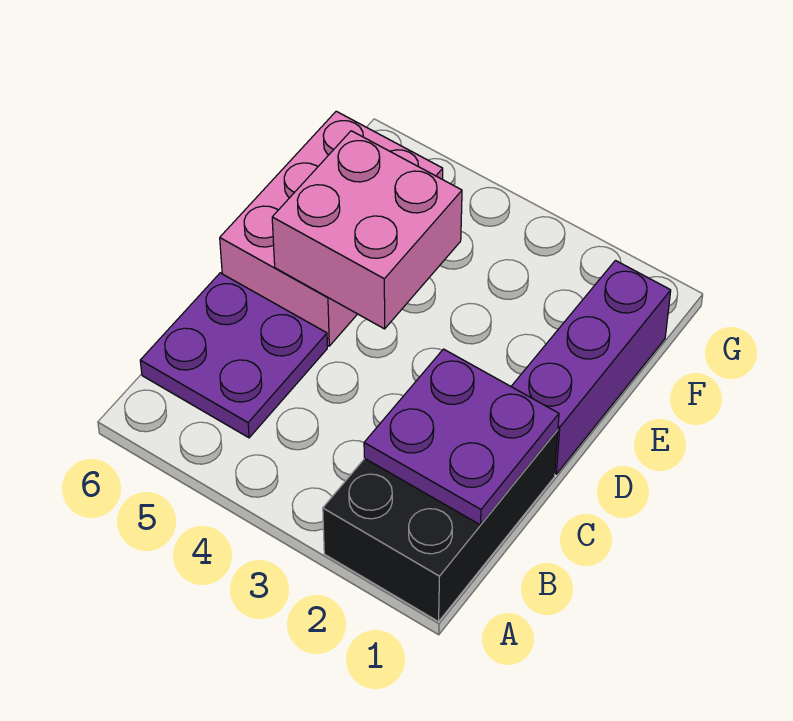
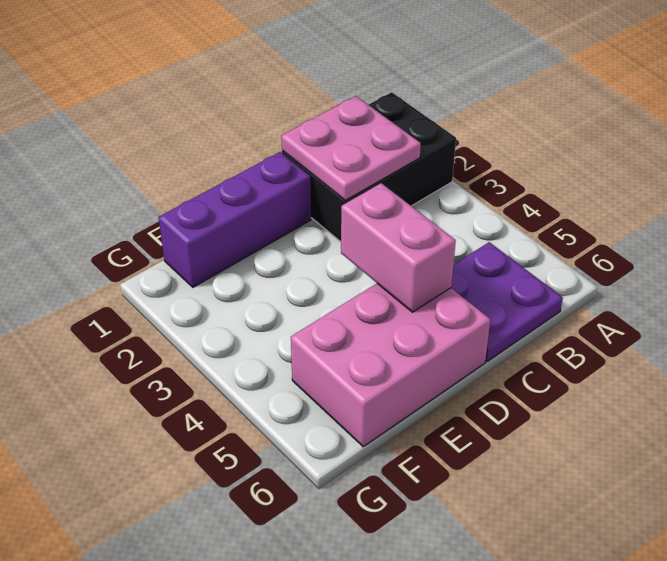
purple 2x2 plate [364,349,559,525] -> pink 2x2 plate [281,96,421,200]
pink 2x2 brick [272,131,462,329] -> pink 1x2 brick [341,183,456,312]

